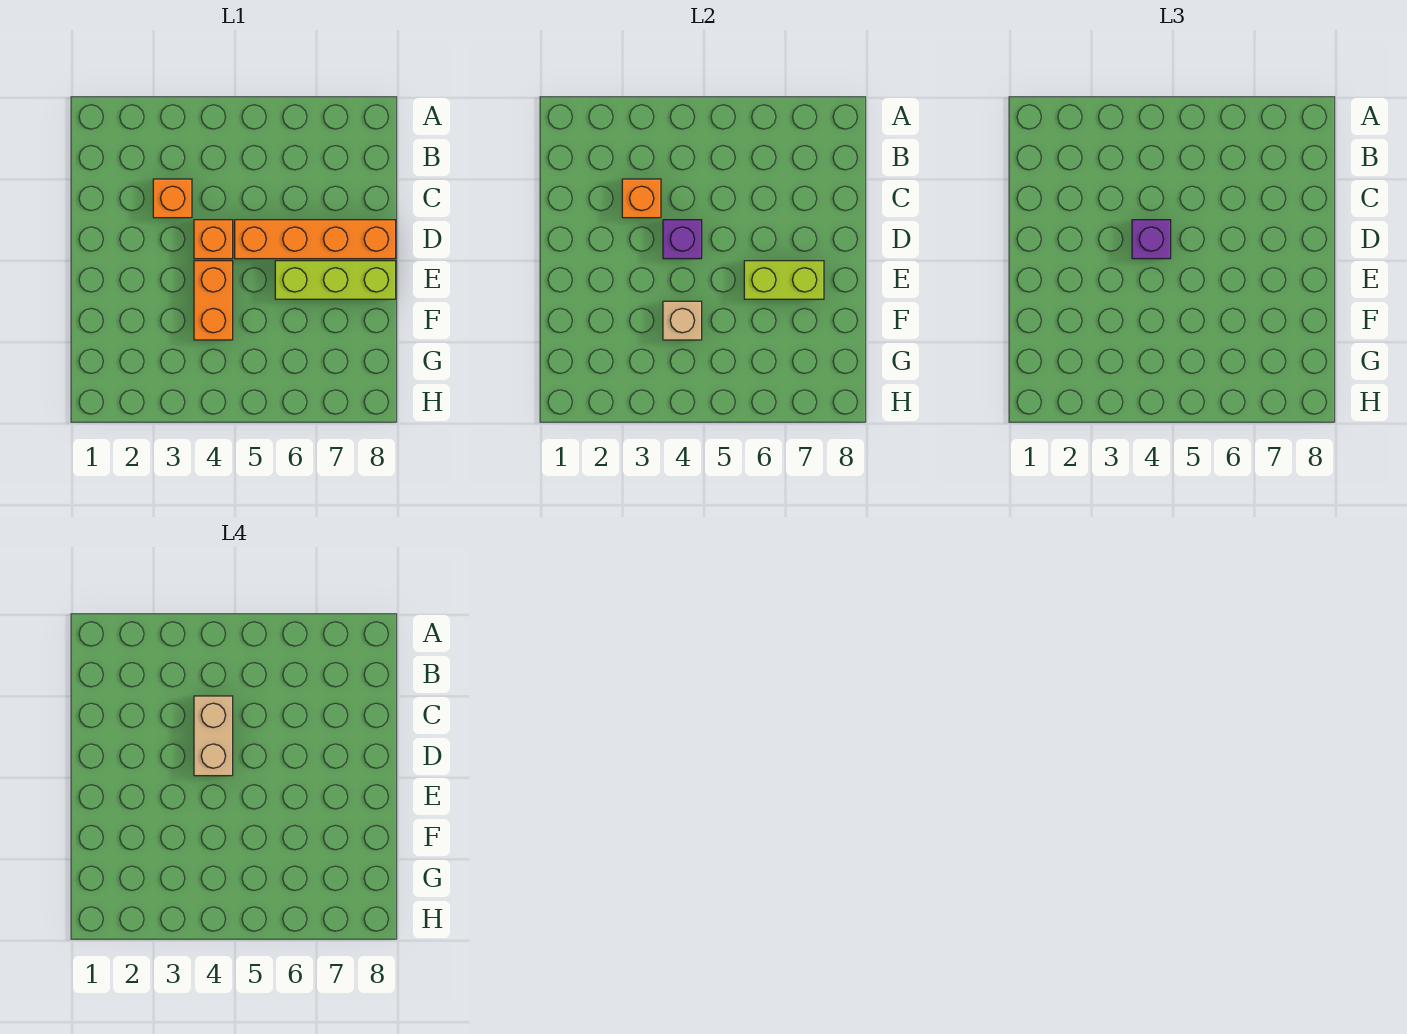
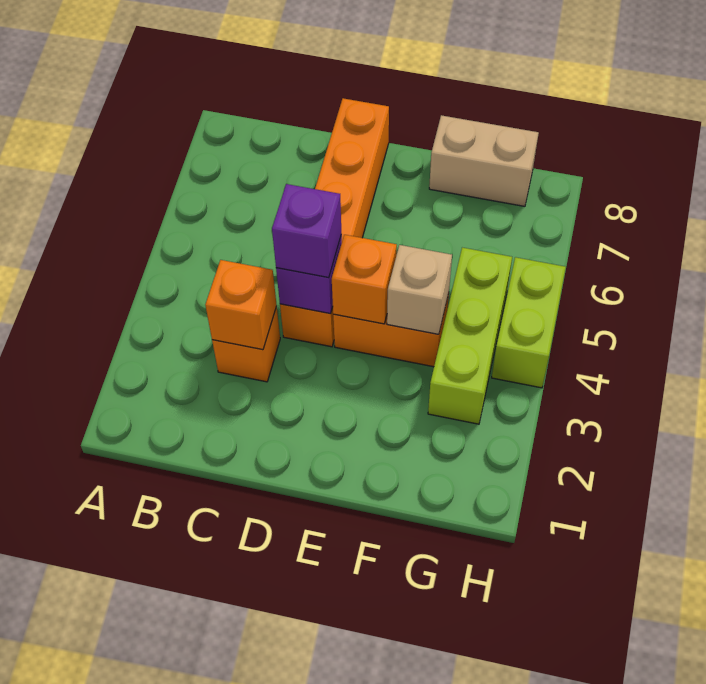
tan 1x2 brick [194,696,233,776] -> tan 1x2 brick moved to [429,115,539,206]
none -> orange 1x1 brick [332,235,397,324]
lime 1x3 brick [275,261,396,299] -> lime 1x3 brick moved to [428,248,512,424]
lime 1x2 brick [744,261,824,299] -> lime 1x2 brick moved to [492,257,566,388]

